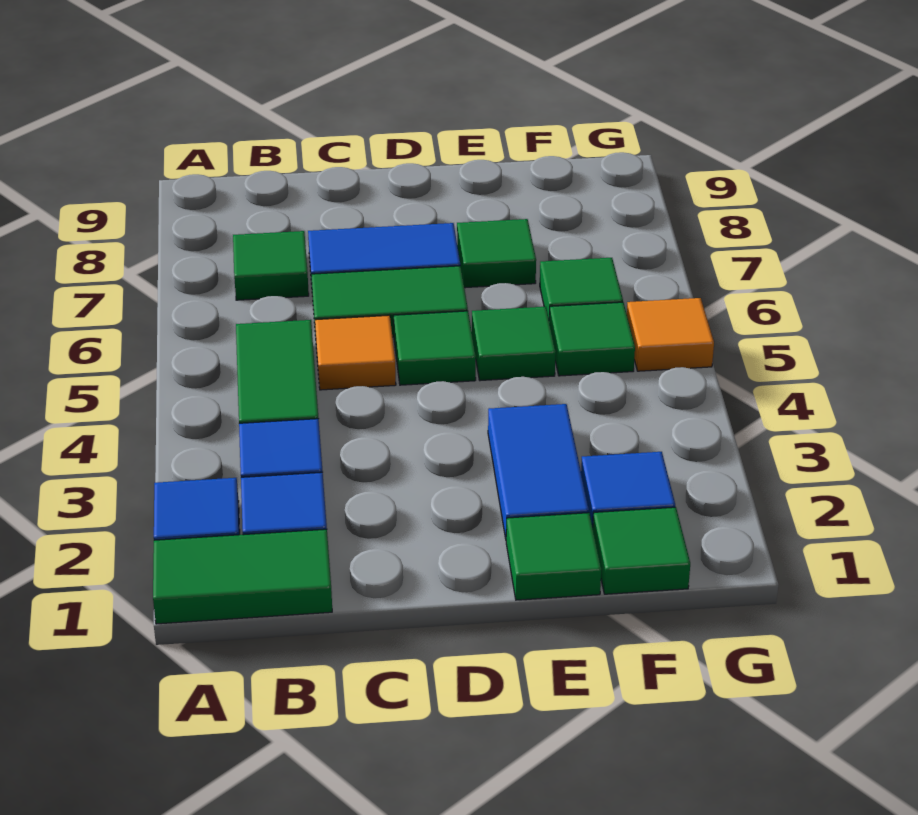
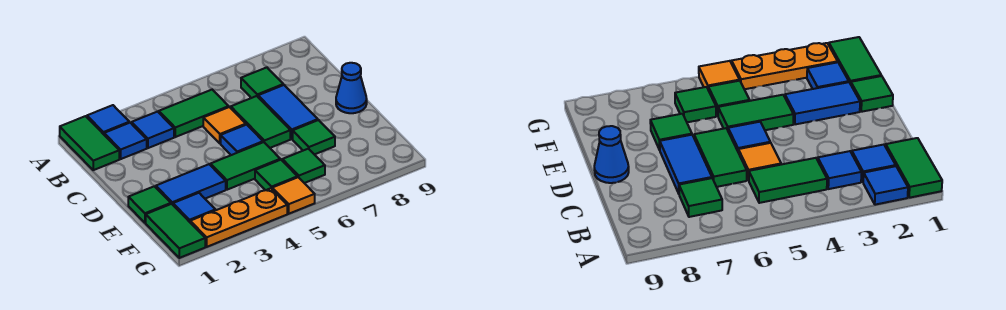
green 1x1 tile [394,311,476,385] -> blue 1x1 tile [221,125,263,155]
none -> blue 1x1 cone [336,63,367,113]
green 1x1 tile [472,307,556,381] -> green 1x2 tile [211,142,280,190]
green 1x1 tile [593,507,690,594] -> green 1x2 tile [146,204,205,258]
none -> orange 1x3 plate [190,188,287,247]

